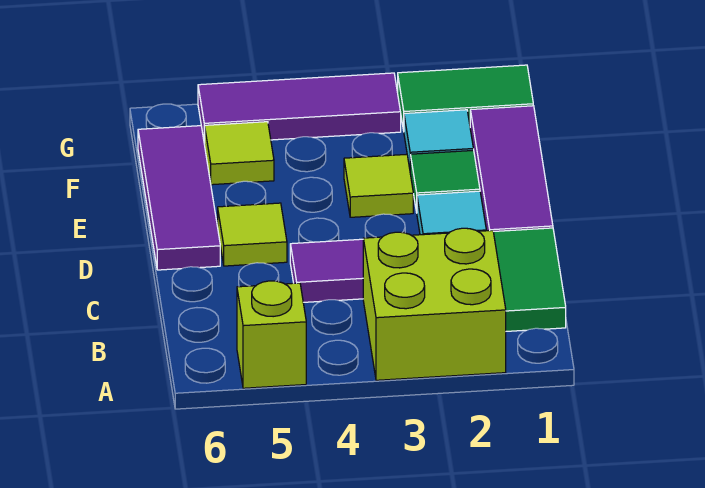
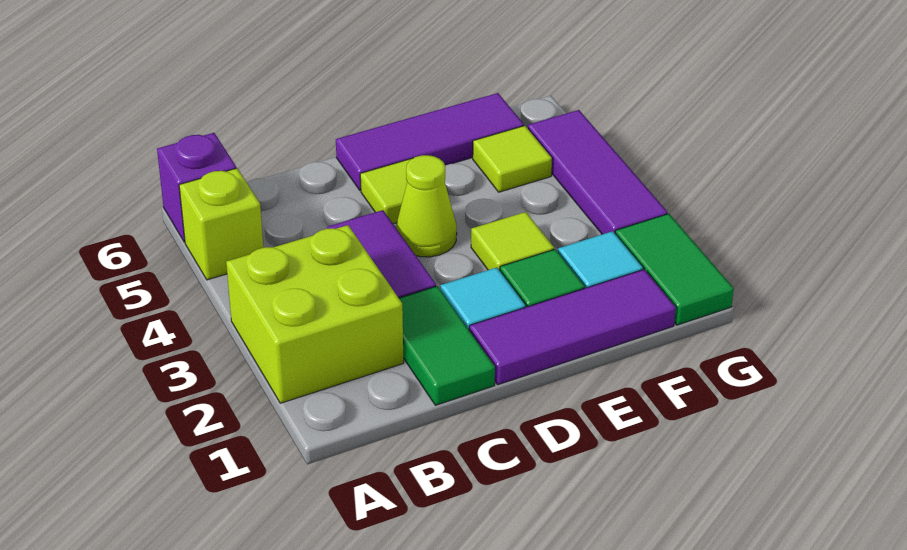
none -> purple 1x1 brick [157,133,236,242]
green 1x2 tile [494,228,566,331] -> green 1x2 tile turned to [399,286,495,405]
none -> lime 1x1 cone [396,155,457,257]

